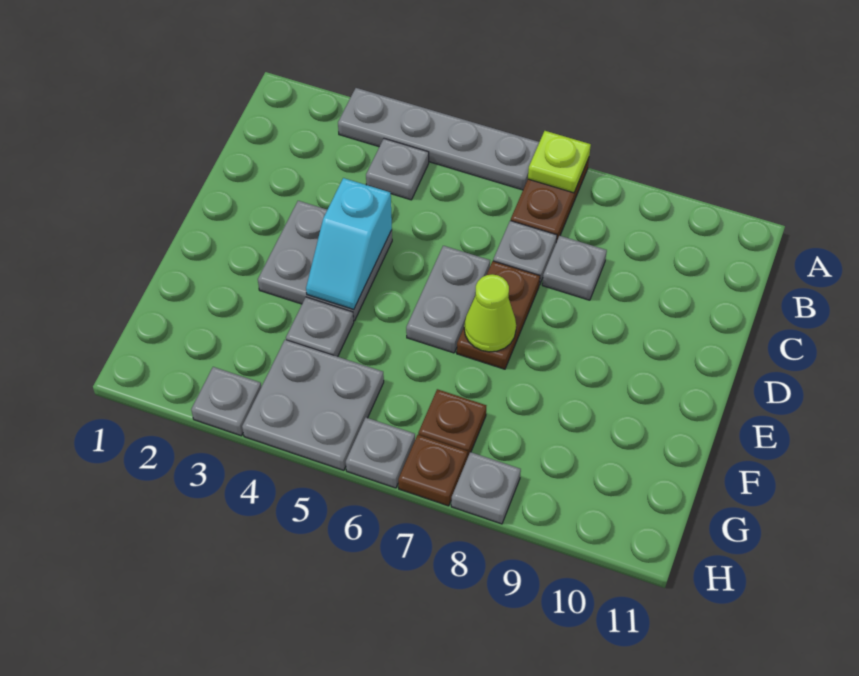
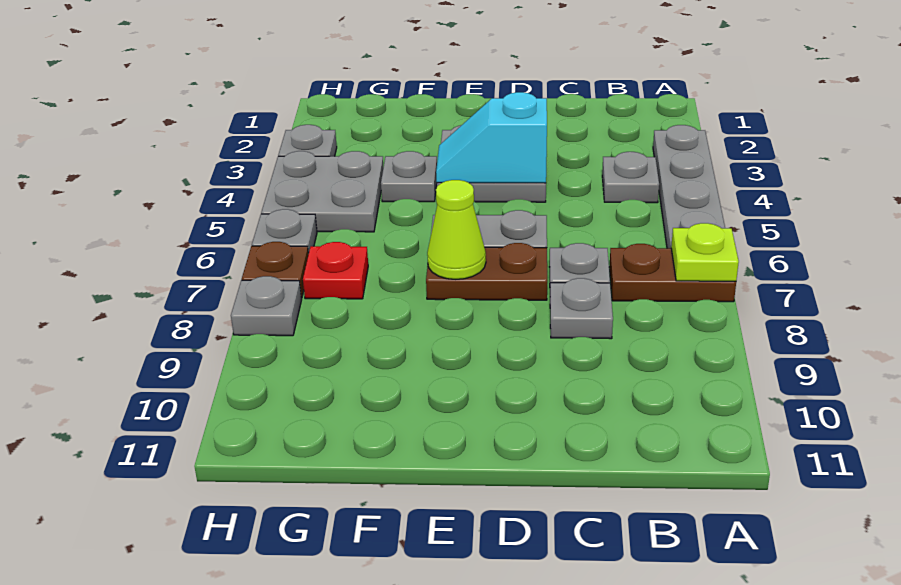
brown 1x1 plate [418,389,486,458] -> red 1x1 plate [303,242,368,299]

